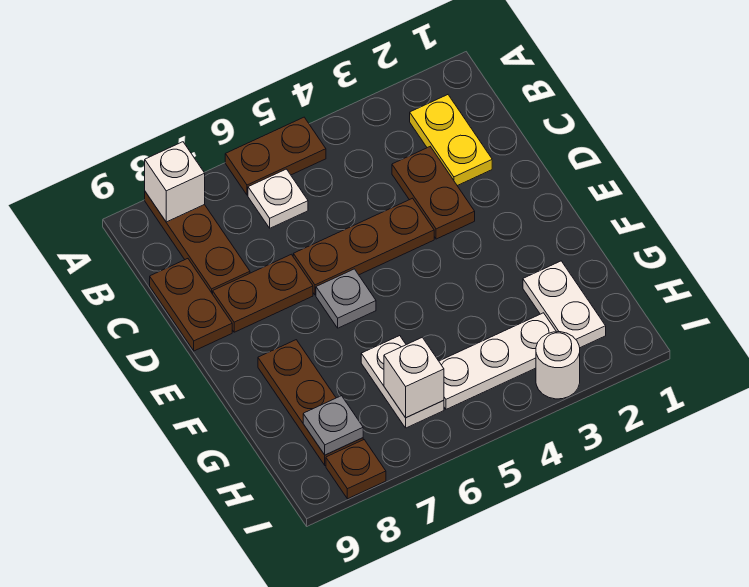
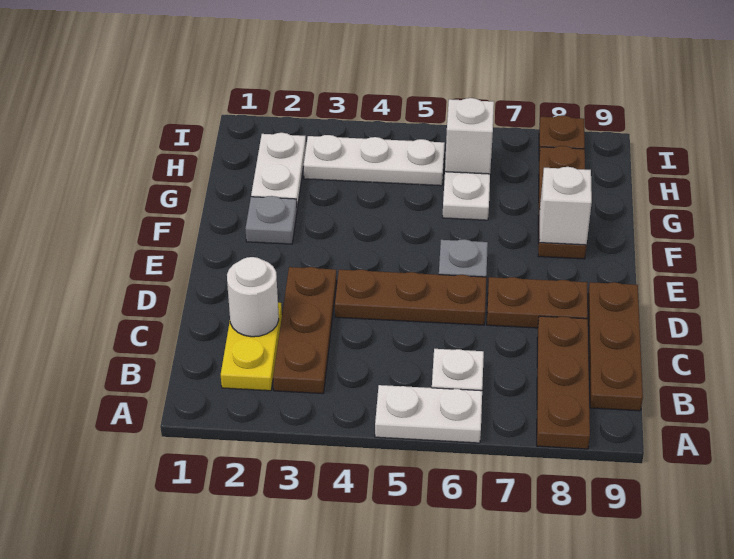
brown 1x2 plate [225,117,326,195] -> white 1x2 plate [375,385,482,443]
white 1x1 brick [145,142,205,222] -> white 1x1 brick moved to [539,167,592,245]
brown 1x2 plate [392,147,475,239] -> brown 1x3 plate [273,267,337,394]
brown 1x2 plate [150,259,232,351] -> brown 1x3 plate [588,282,643,411]
grey 1x1 plate [303,396,363,455] -> grey 1x1 plate moved to [245,196,297,244]
white 1x1 round brick [536,332,580,399] -> white 1x1 round brick moved to [227,257,279,337]

